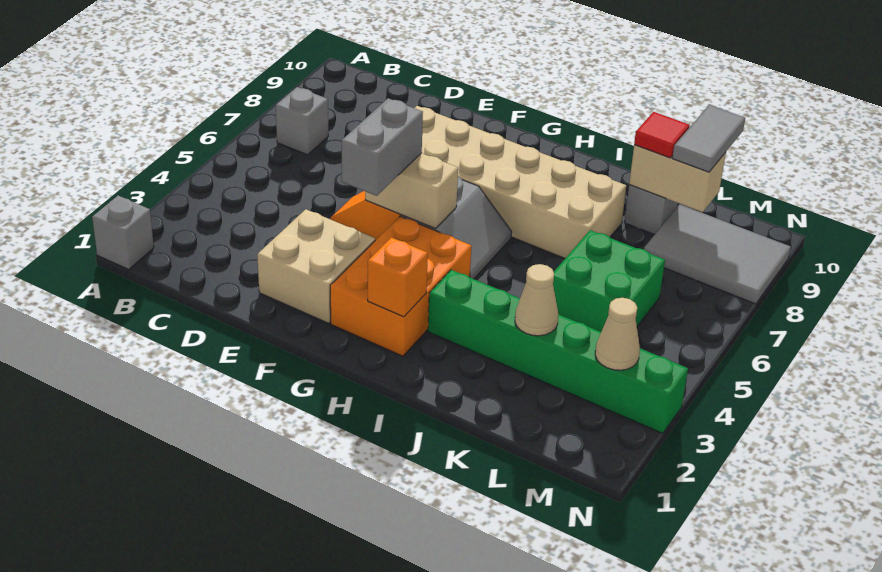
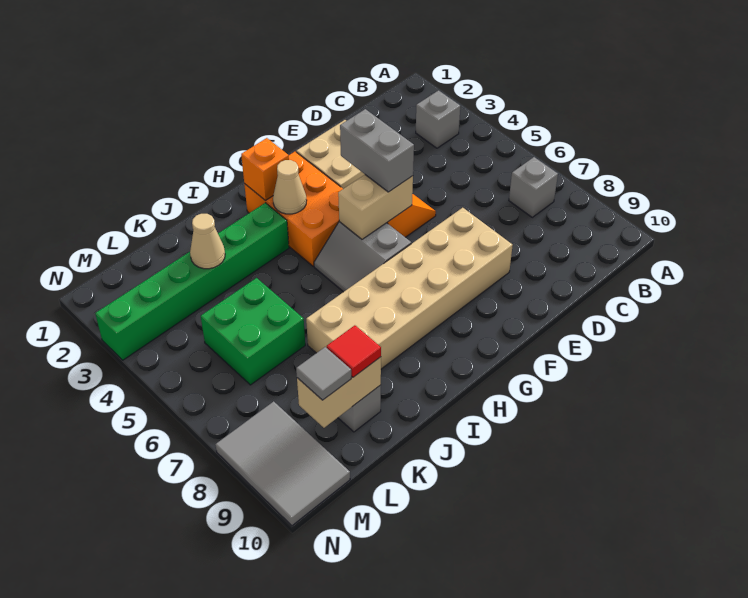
grey 1x1 brick [92,196,154,269] -> grey 1x1 brick moved to [416,91,460,148]
grey 2x3 tile [644,205,791,304] -> grey 2x3 tile turned to [215,401,350,526]
grey 1x2 tile [672,105,745,172] -> grey 1x1 tile [296,347,351,400]
tan 1x1 cone [595,298,640,370] -> tan 1x1 cone moved to [273,160,307,214]

